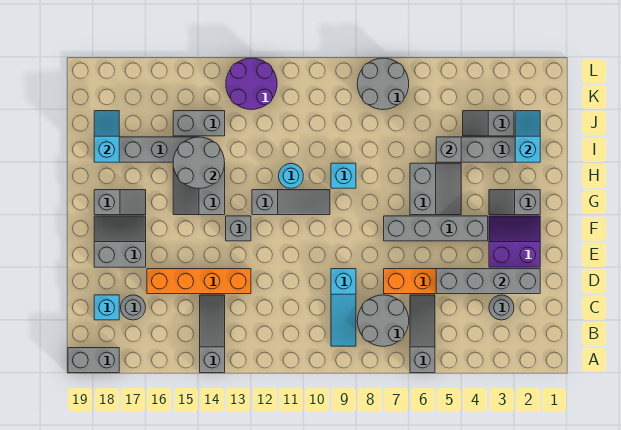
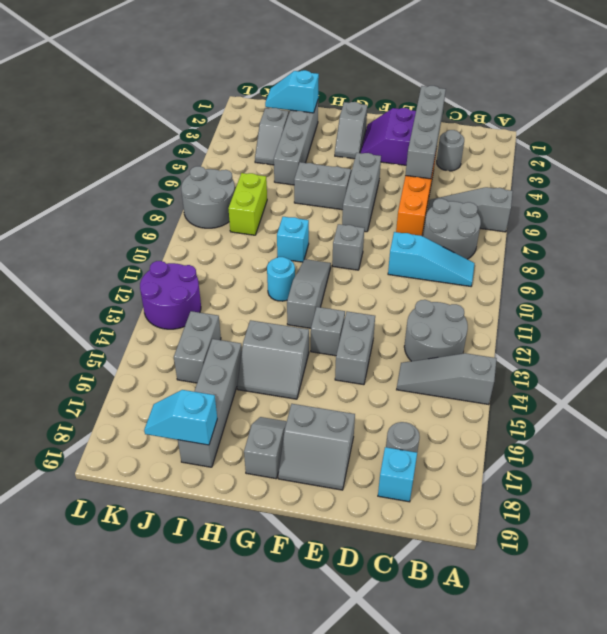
grey 1x2 brick [68,348,119,373] -> grey 1x2 brick moved to [335,311,375,385]
orange 1x4 brick [147,269,251,294] -> none
grey 2x2 slope [94,216,146,267] -> grey 2x2 slope turned to [278,404,355,490]
grey 1x4 brick [384,216,488,241] -> grey 1x3 brick [342,153,381,232]
grey 2x2 round brick [173,137,225,188] -> grey 2x2 round brick moved to [404,300,468,361]
grey 1x1 brick [436,137,461,162] -> grey 1x1 brick moved to [332,224,364,270]
none -> lime 1x2 brick [228,173,267,235]

